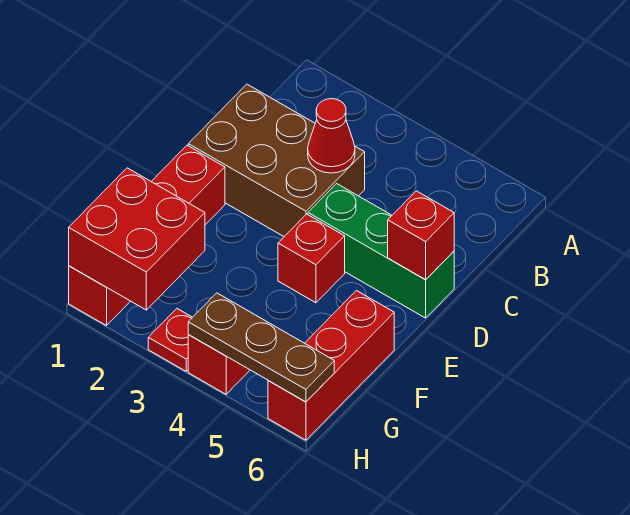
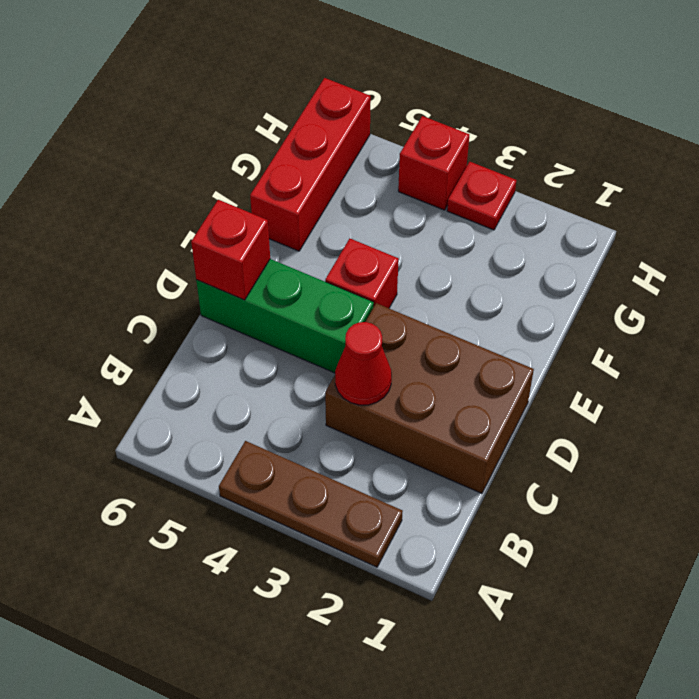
red 1x4 brick [69,145,225,326] -> none
red 2x2 brick [69,168,205,310] -> none
brown 1x3 plate [188,293,334,402] -> brown 1x3 plate moved to [219,441,403,567]

